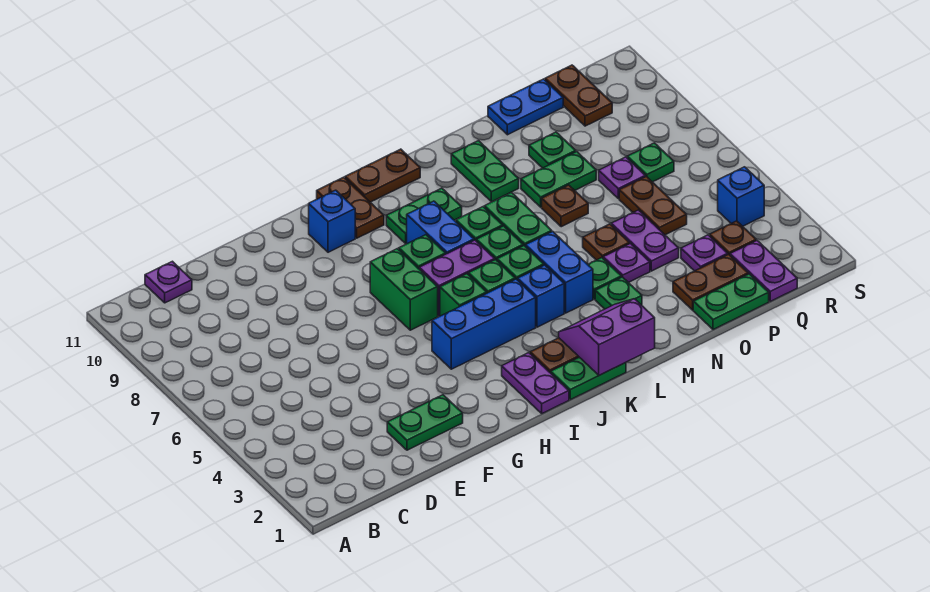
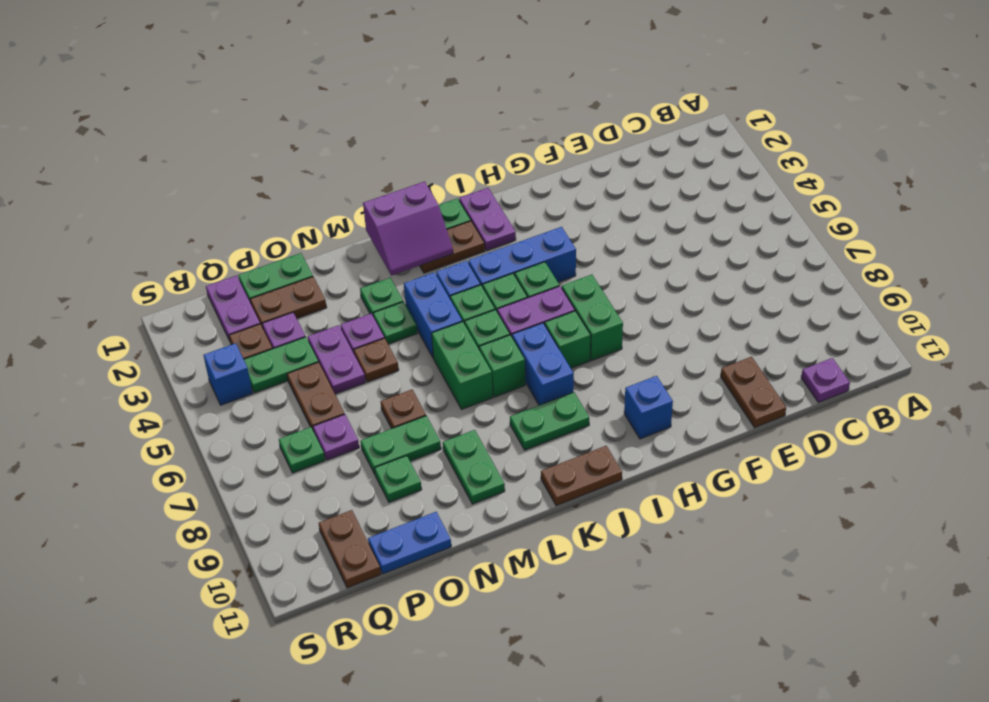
green 1x2 plate [387,395,463,450] -> green 1x2 plate moved to [244,337,318,393]
brown 1x2 plate [317,177,384,238] -> brown 1x2 plate moved to [721,357,786,428]

